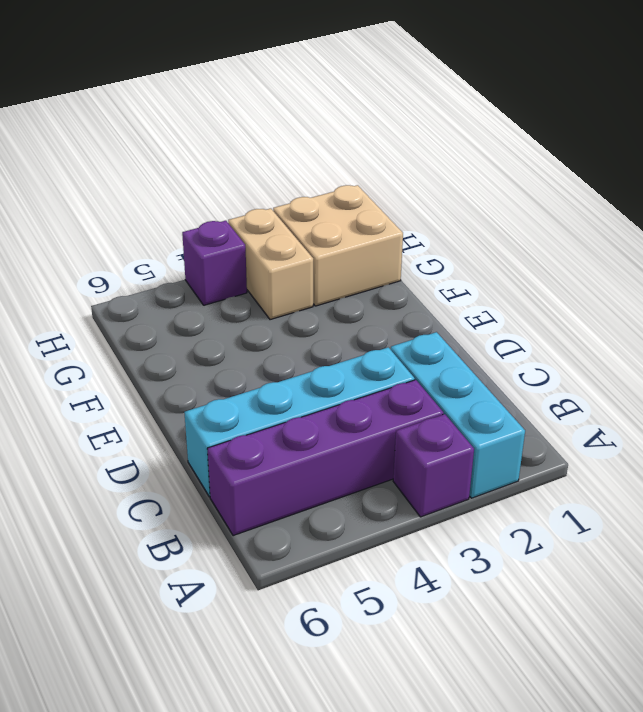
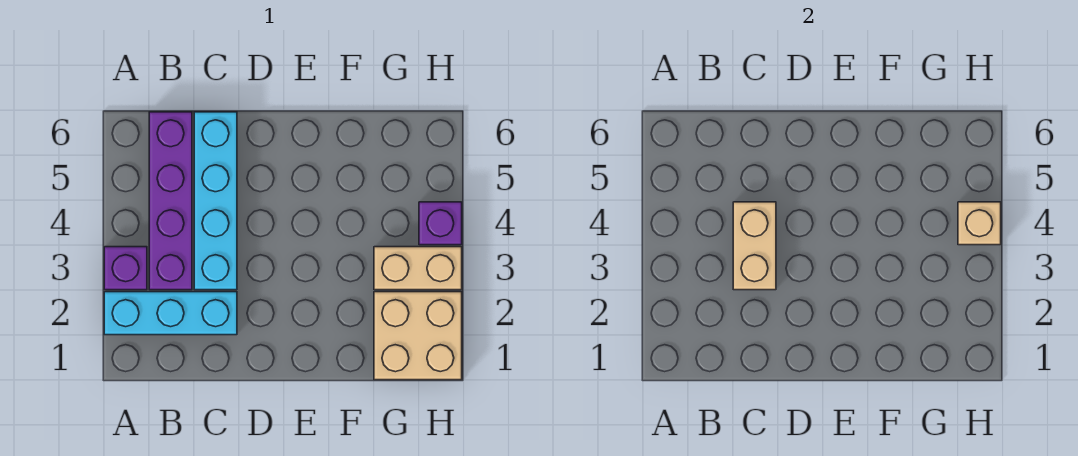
none -> tan 1x2 brick [733,202,776,290]
none -> tan 1x1 brick [958,202,1001,245]

